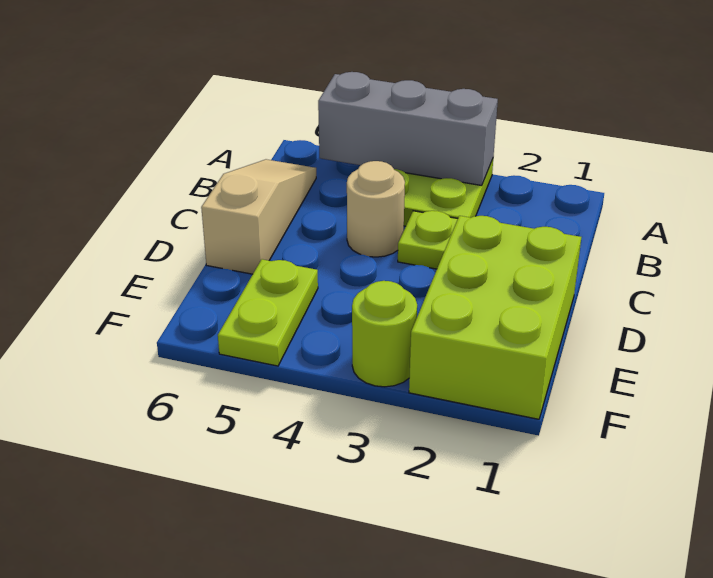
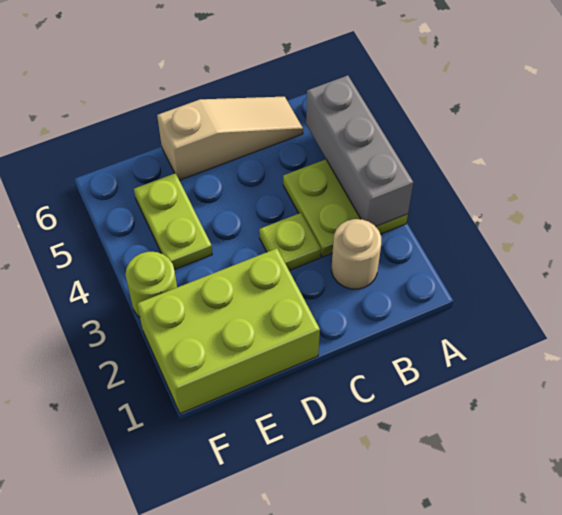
tan 1x1 round brick [347,161,405,257] -> tan 1x1 round brick moved to [331,219,381,289]
lime 1x2 plate [218,259,318,366] -> lime 1x2 plate turned to [134,173,212,270]

